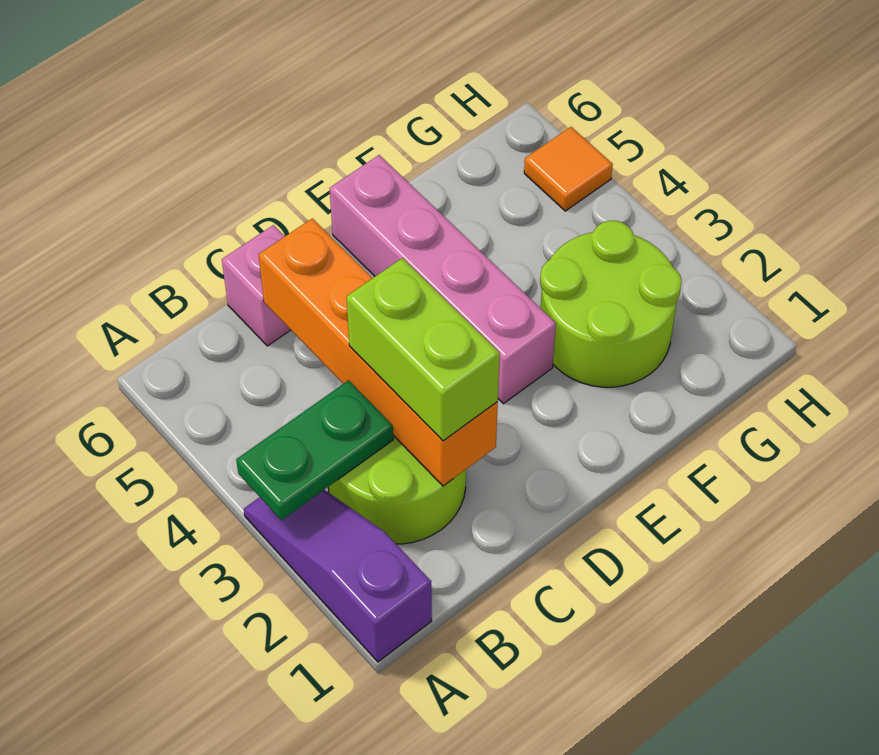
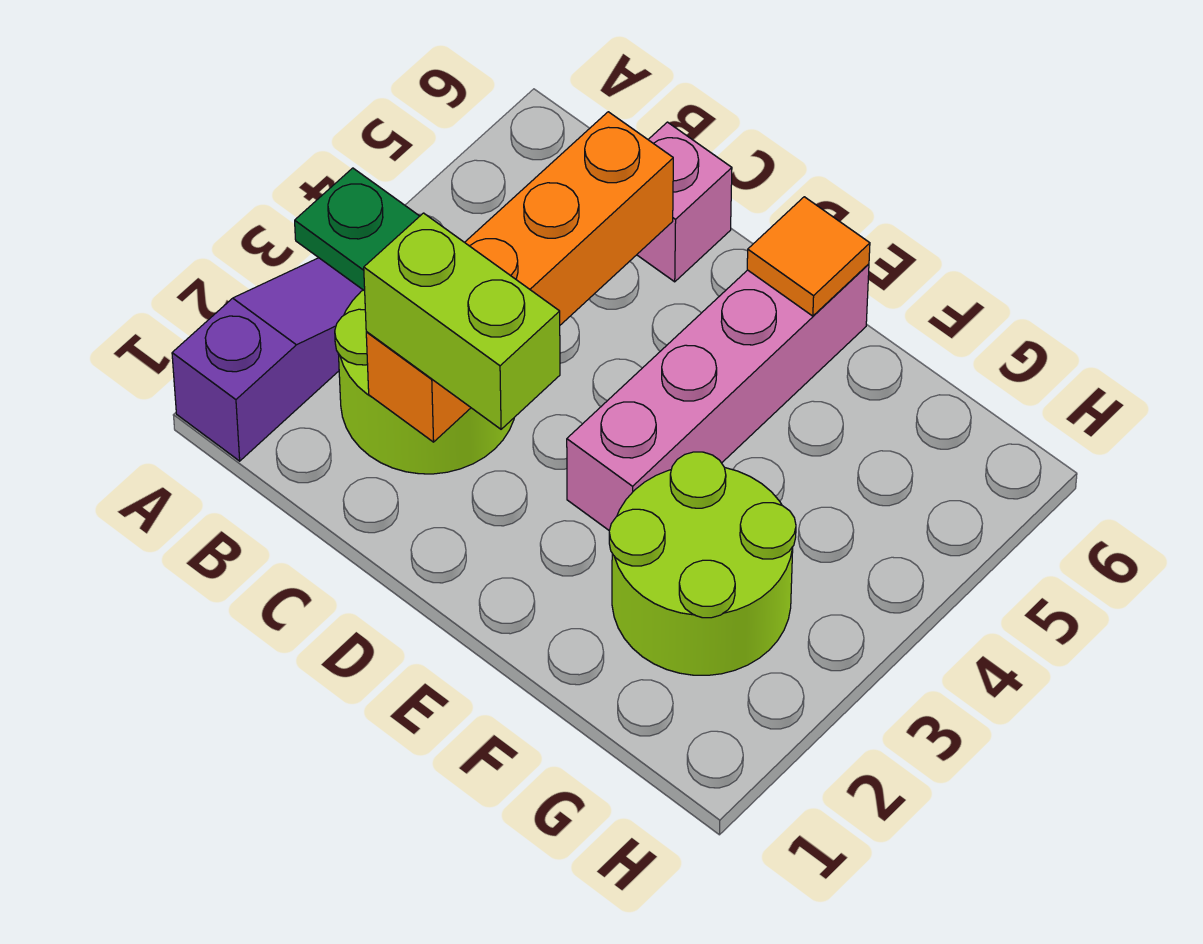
lime 1x2 brick [346,258,500,441] -> lime 1x2 brick turned to [364,213,560,429]
orange 1x1 tile [524,127,613,211] -> orange 1x1 tile moved to [747,197,870,316]

